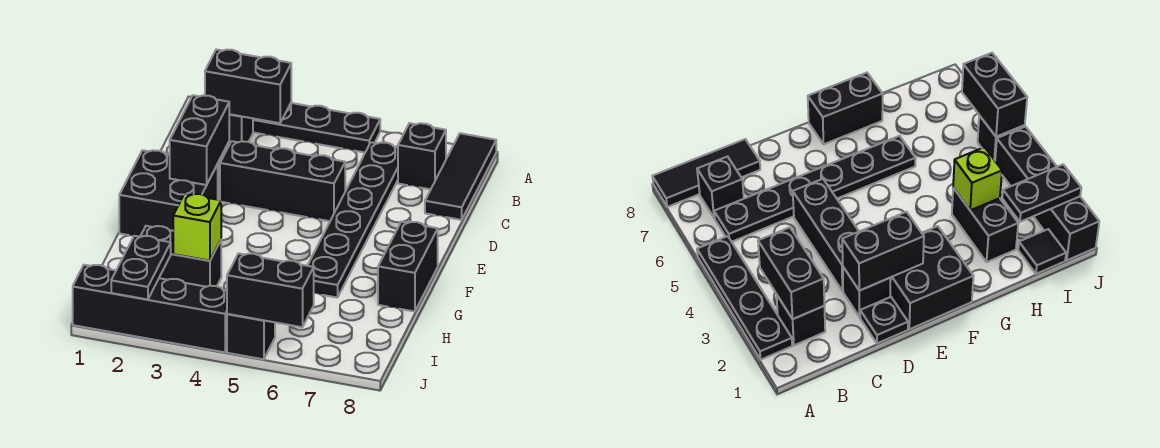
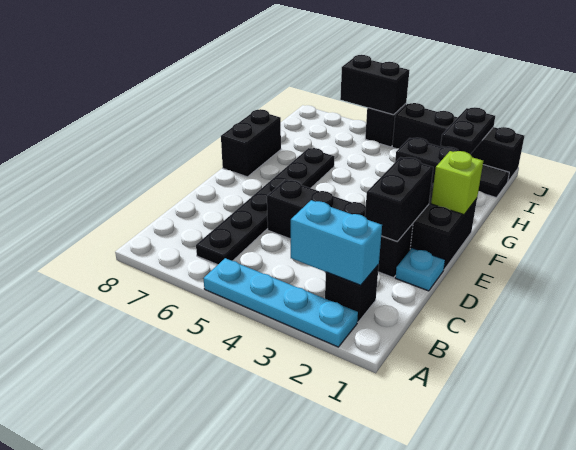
black 1x4 plate [253,103,380,153] -> cyan 1x4 plate [203,258,358,347]
black 1x3 tile [425,133,496,220] -> none
black 1x2 brick [205,49,291,123] -> cyan 1x2 brick [291,200,382,285]
black 1x1 brick [398,123,446,189] -> none
black 1x1 plate [860,297,908,343] -> cyan 1x1 plate [395,248,445,291]
lime 1x1 brick [173,194,221,261] -> lime 1x1 brick moved to [431,151,483,215]

